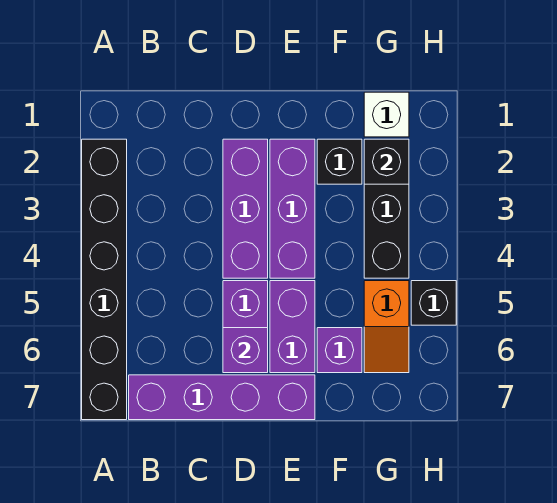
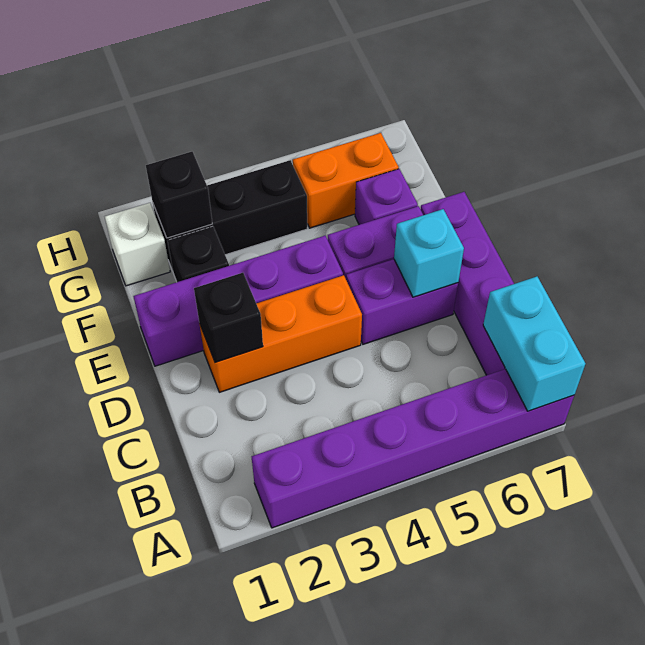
black 1x6 brick [82,139,127,420] -> purple 1x6 brick [252,369,574,528]
none -> cyan 1x2 brick [483,277,585,411]
purple 1x3 brick [223,139,268,278] -> orange 1x3 brick [199,275,362,392]
purple 1x1 brick [223,328,268,373] -> cyan 1x1 brick [394,209,464,297]
purple 1x3 brick [270,139,315,278] -> purple 1x4 brick [133,235,343,366]
orange 1x2 slope [364,281,409,373] -> orange 1x2 brick [293,133,399,228]
black 1x1 brick [411,281,456,325] -> black 1x1 brick moved to [194,273,263,363]

